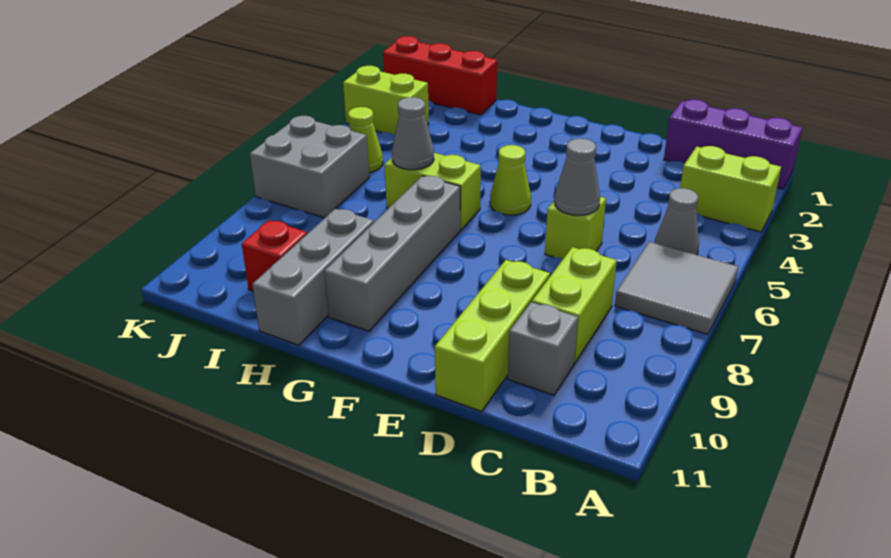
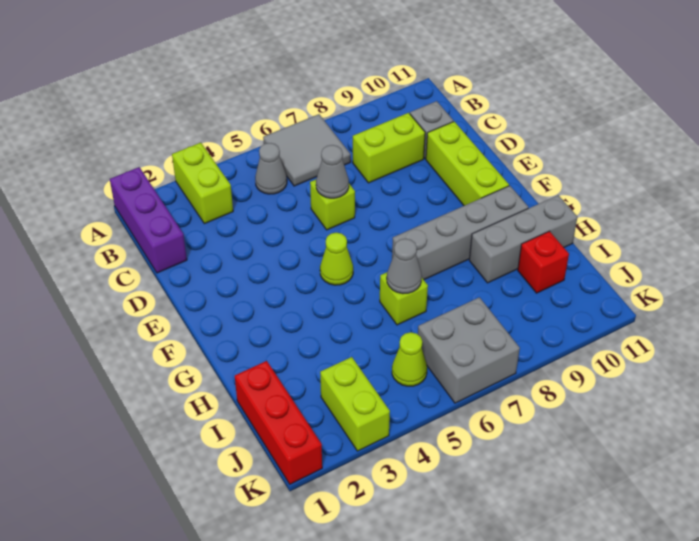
lime 1x3 brick [435,260,550,411] -> lime 1x3 brick turned to [426,121,509,206]
lime 1x2 brick [384,153,481,230] -> lime 1x1 brick [380,272,428,325]

